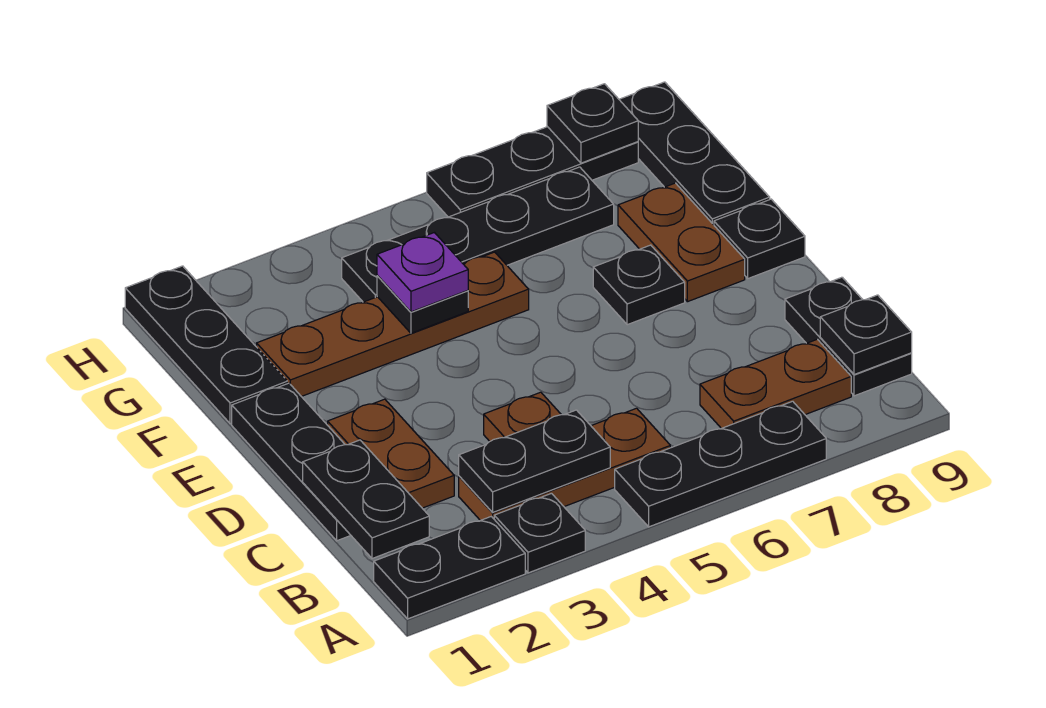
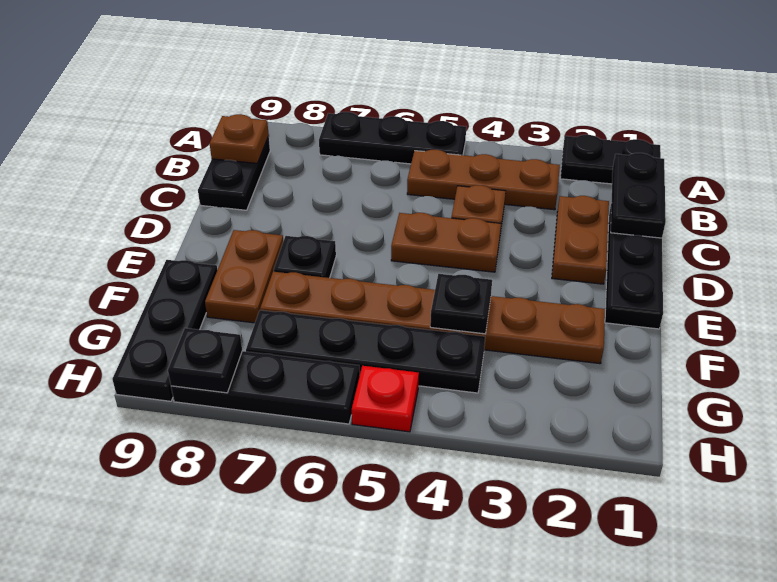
black 1x1 plate [494,493,585,573] -> none
black 1x2 plate [459,410,610,512] -> none
brown 1x2 plate [700,339,851,428] -> brown 1x2 plate moved to [391,213,501,272]
black 1x1 plate [820,295,912,375] -> brown 1x1 plate [210,114,269,163]
black 1x1 plate [714,199,805,278] -> none
black 1x3 plate [125,266,287,424] -> none
brown 1x4 plate [257,252,529,397] -> brown 1x6 plate [260,272,605,364]
purple 1x1 plate [377,233,468,312] -> none
none -> red 1x1 plate [352,366,419,432]

